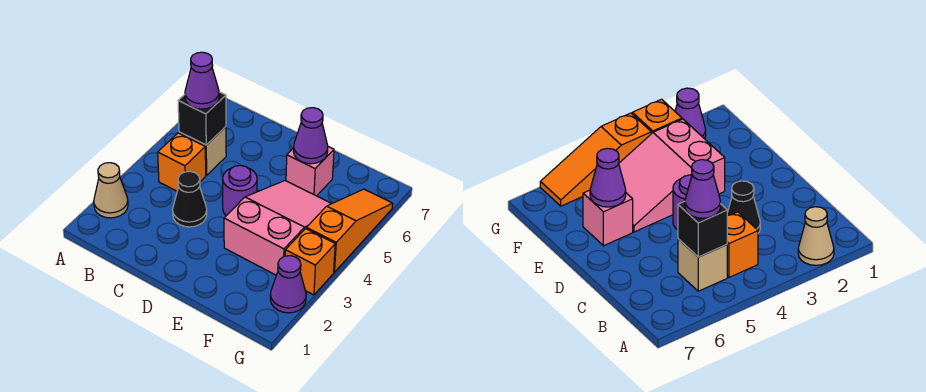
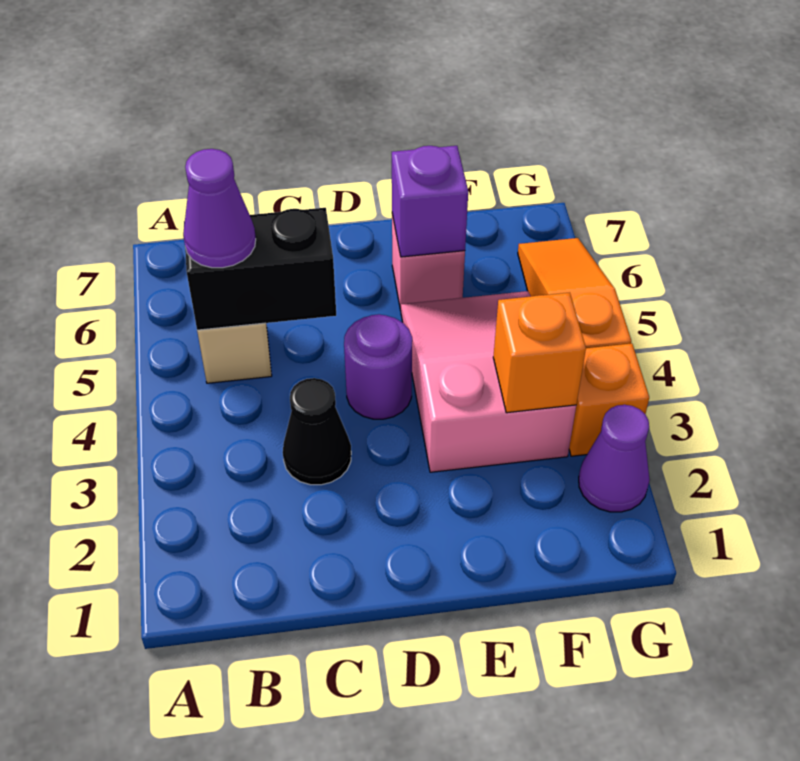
tan 1x1 cone [94,163,128,218] -> none
orange 1x1 brick [158,133,206,191] -> orange 1x1 brick moved to [493,293,586,413]
black 1x1 brick [178,92,226,145] -> black 1x2 brick [184,208,336,330]
purple 1x1 cone [293,108,328,164] -> purple 1x1 brick [392,146,468,257]

